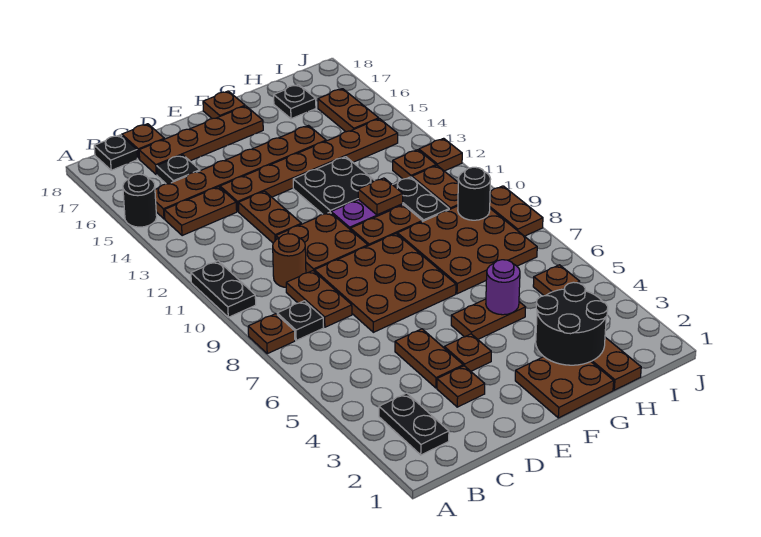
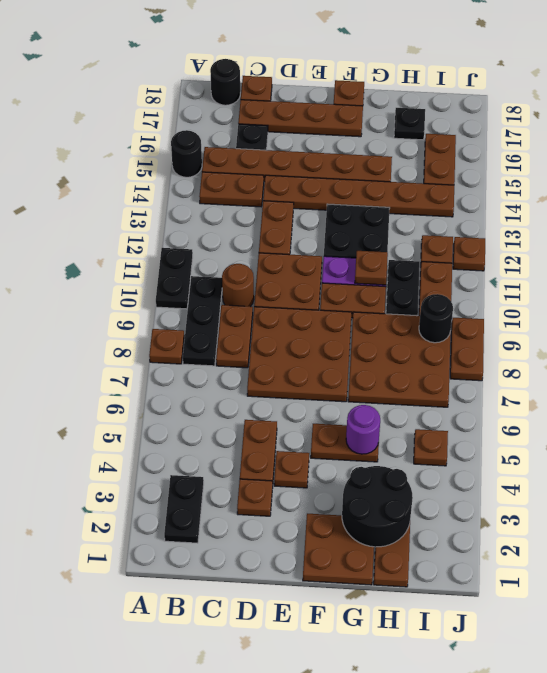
black 1x1 plate [277,301,324,340] -> black 1x3 plate [183,276,222,366]
black 1x1 plate [94,135,138,170] -> black 1x1 round brick [210,59,240,105]

